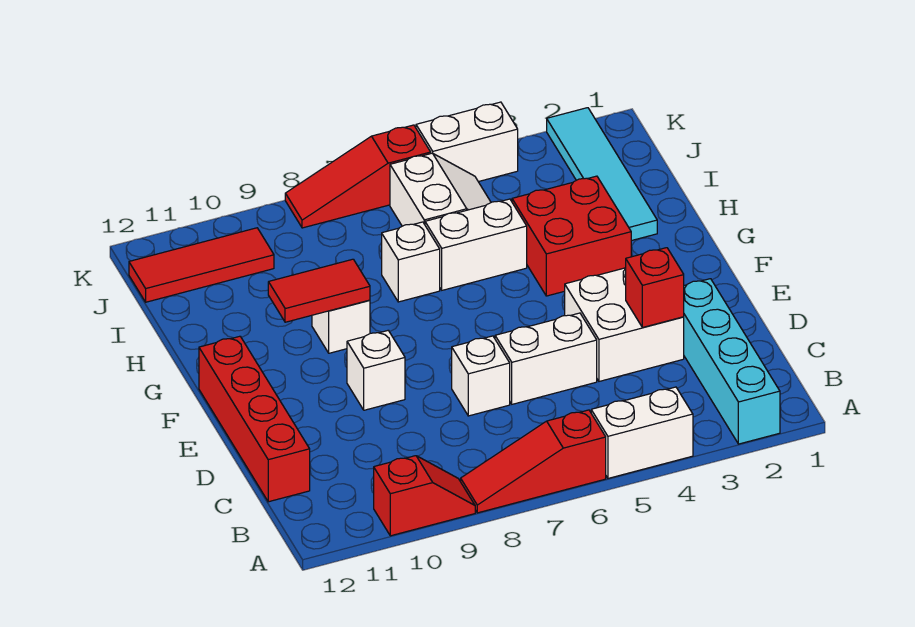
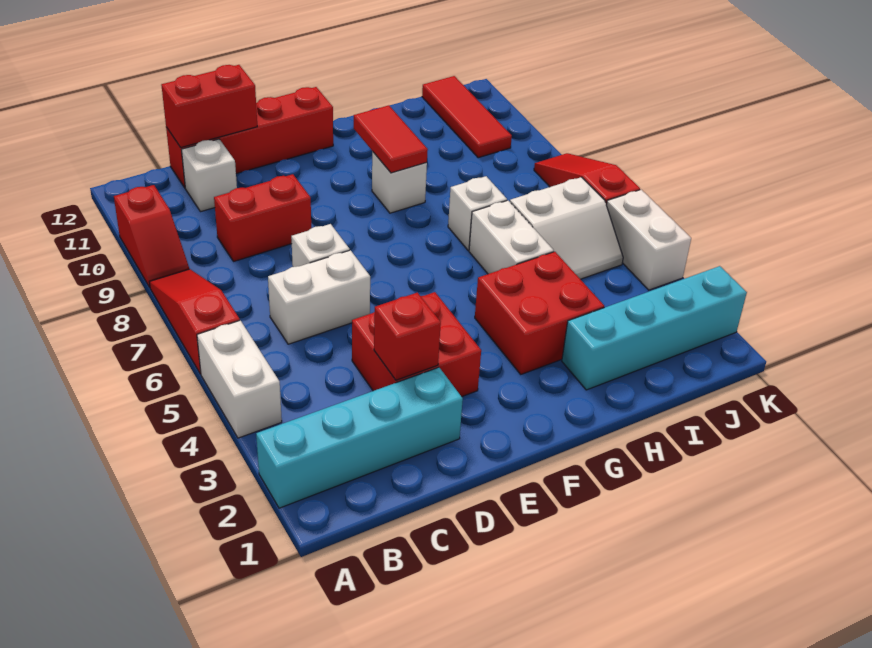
none -> red 1x2 brick [214,174,311,262]
none -> red 1x2 brick [161,65,257,147]
white 2x2 brick [565,268,684,381] -> red 2x2 brick [352,292,481,397]
white 1x2 brick [495,313,597,404] -> white 1x2 brick turned to [268,250,370,344]
white 1x1 brick [347,331,405,410] -> white 1x1 brick moved to [182,139,237,212]
cyan 1x4 tile [547,108,657,241] -> cyan 1x4 brick [562,266,747,390]

